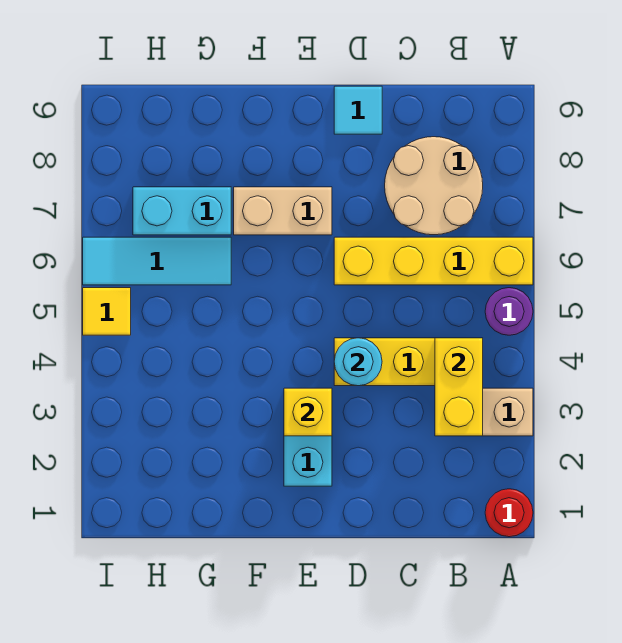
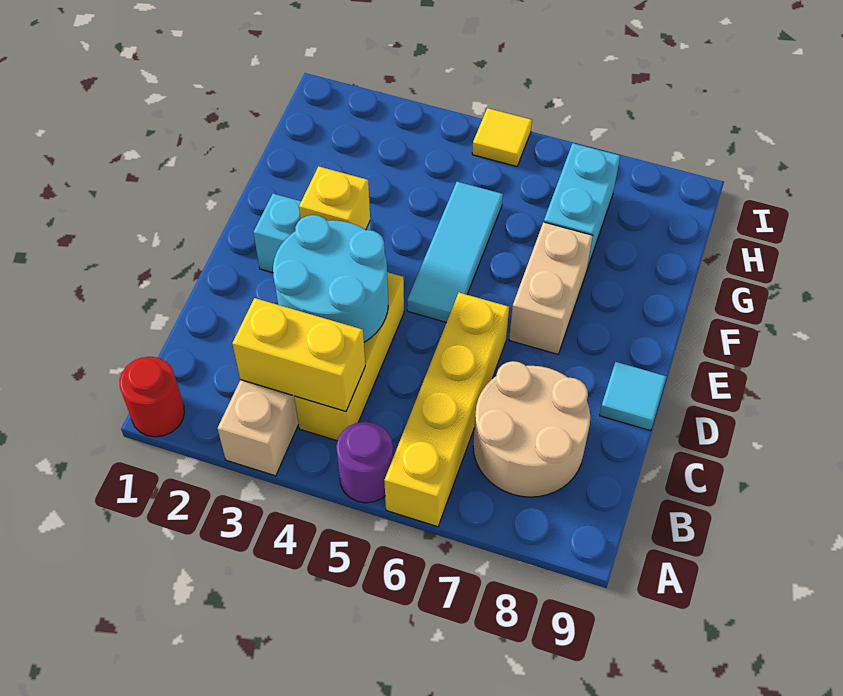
cyan 1x1 round brick [334,338,382,386] -> cyan 2x2 round brick [273,215,388,342]
cyan 1x3 tile [83,237,231,285] -> cyan 1x3 tile moved to [407,182,503,322]

